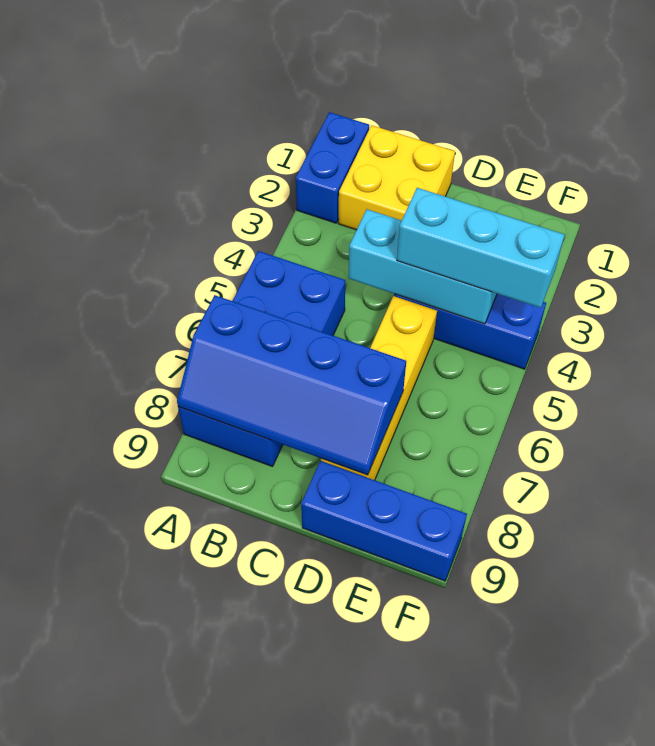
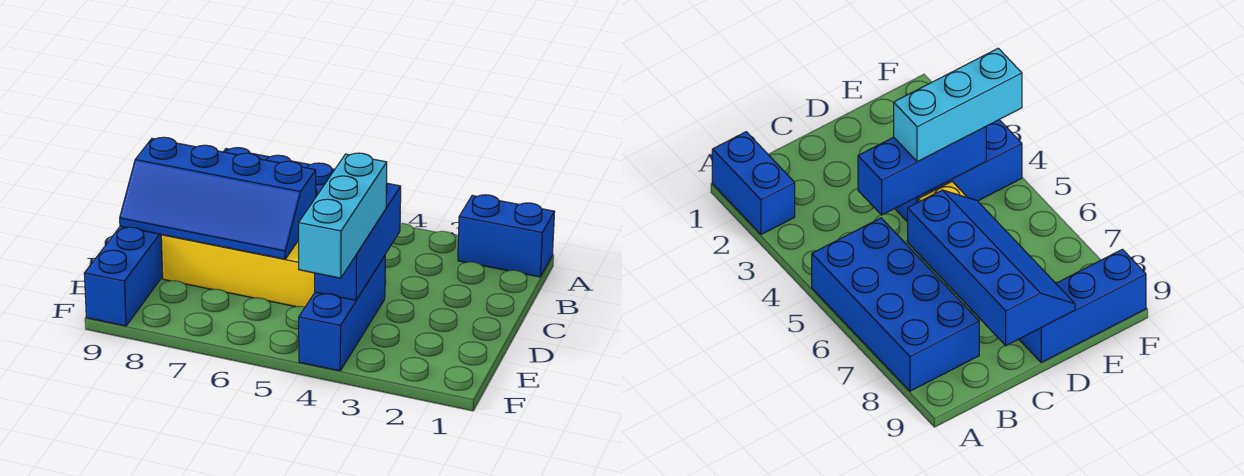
blue 2x4 slope [177,295,406,475] -> blue 2x4 slope turned to [120,137,316,259]
yellow 2x2 brick [338,125,455,230] -> none
cyan 1x3 brick [349,209,497,324] -> blue 1x3 brick [315,183,401,300]

